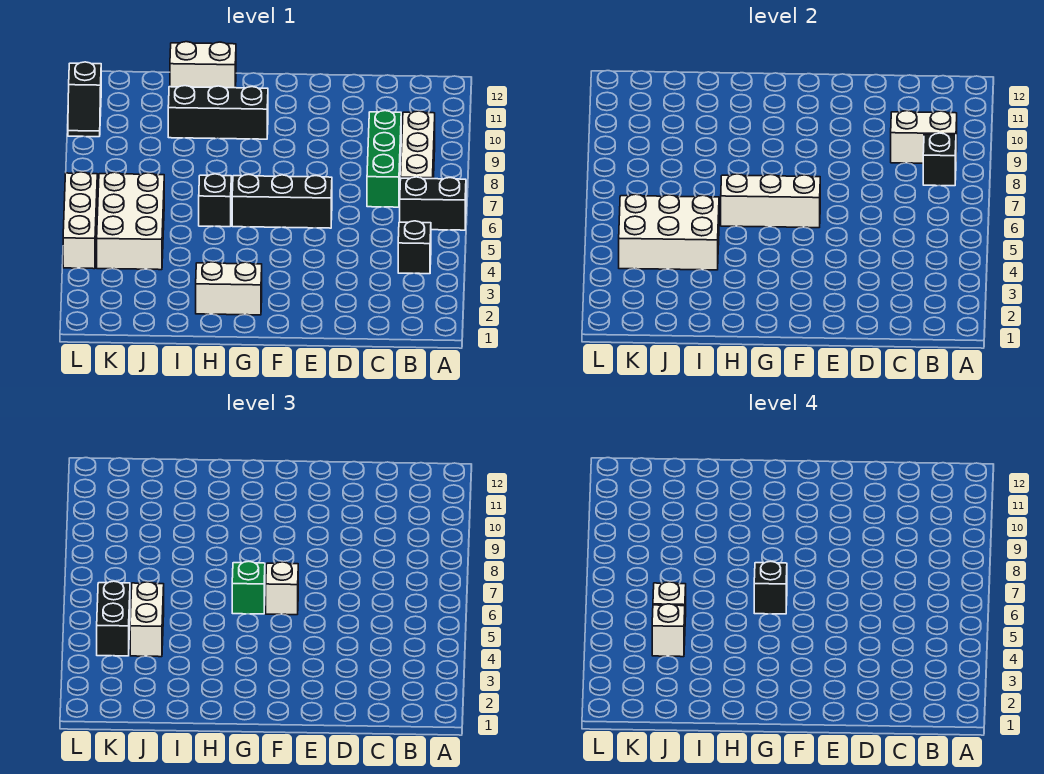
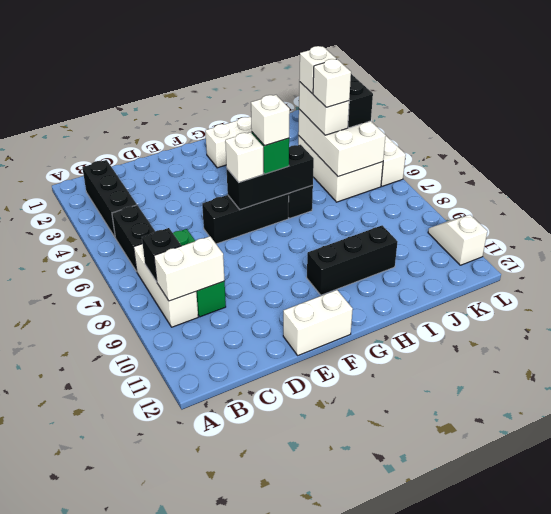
black 1x2 brick [400,177,466,230] -> black 1x2 brick turned to [112,205,155,271]
black 1x1 brick [398,221,431,274] -> black 1x3 brick [82,160,137,237]
white 1x3 brick [721,174,820,228] -> black 1x3 brick [227,145,314,210]
black 1x1 brick [754,561,787,614] -> white 1x1 brick [251,95,290,146]
white 1x2 brick [170,42,236,88] -> white 1x2 brick moved to [283,290,353,355]
white 2x3 brick [619,194,719,270] -> white 2x3 brick turned to [298,109,386,177]
black 1x2 slope [68,62,101,137] -> white 1x2 slope [428,215,487,265]

